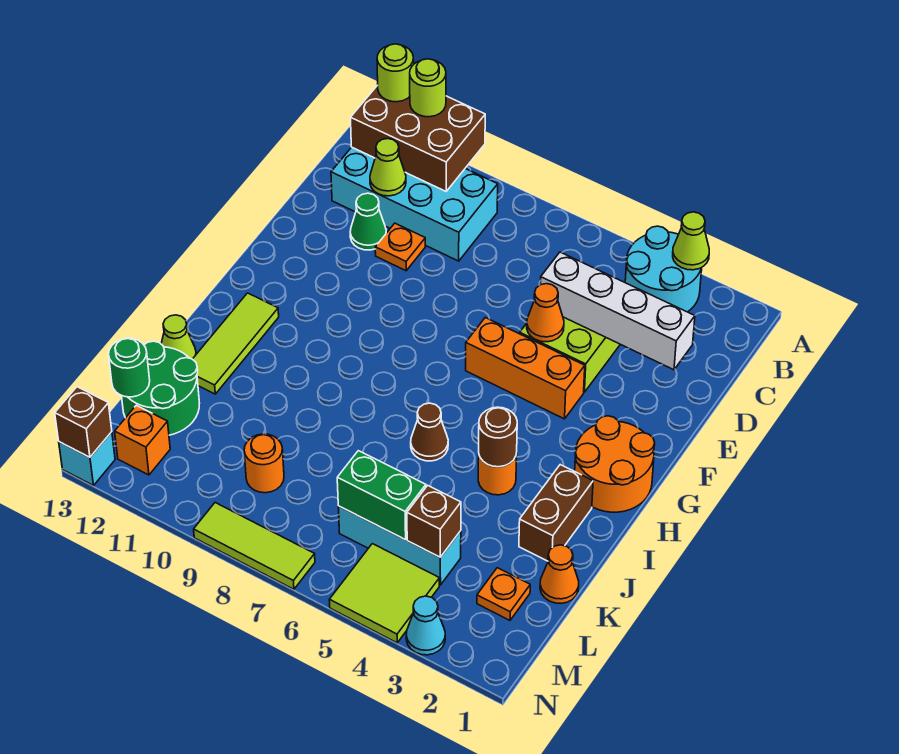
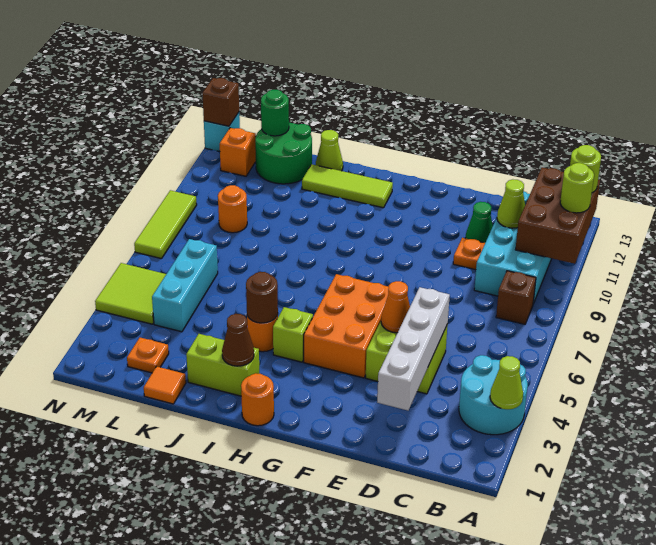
orange 1x3 brick [466,318,585,419] -> orange 2x3 brick [304,274,389,378]
orange 2x2 round brick [575,416,655,512] -> orange 1x1 round brick [241,373,274,426]
none -> lime 1x1 brick [273,307,313,362]
brown 1x2 brick [519,465,593,561] -> lime 1x2 brick [186,334,259,396]
brown 1x1 cone [411,403,448,461] -> brown 1x1 cone moved to [222,314,254,366]
orange 1x1 cone [540,545,579,603] -> orange 1x1 tile [144,366,186,404]
brown 1x1 brick [407,486,461,557] -> brown 1x1 brick moved to [496,271,536,324]
green 1x2 brick [337,451,426,540] -> none
cyan 1x1 cone [406,596,445,655] -> none

